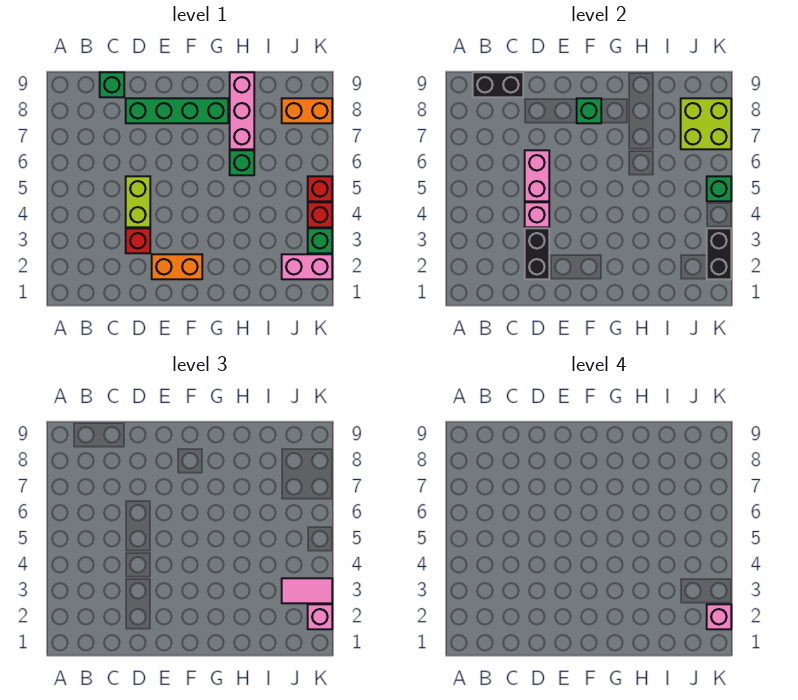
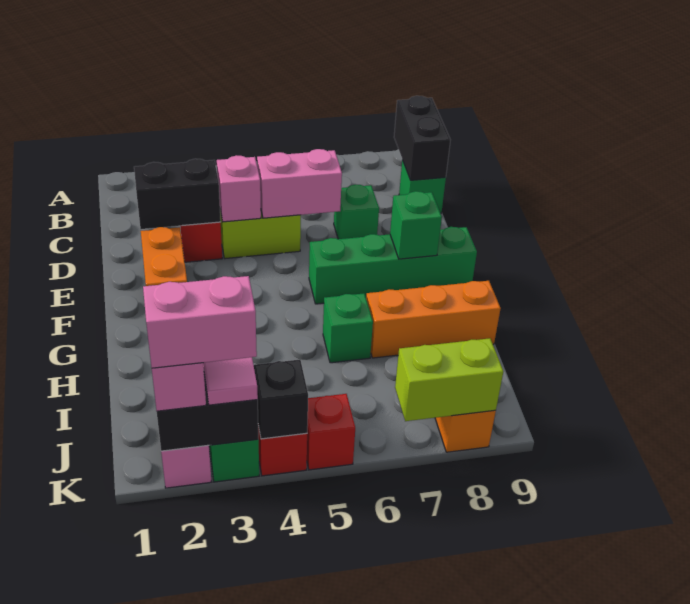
green 1x4 brick [126,98,228,123] -> green 1x4 brick turned to [309,227,477,304]
pink 1x3 brick [230,72,254,149] -> orange 1x3 brick [366,281,501,358]
lime 2x2 brick [681,98,731,149] -> lime 1x2 brick [395,338,503,421]
pink 1x1 brick [707,604,731,629] -> pink 1x2 brick [143,276,257,368]
none -> black 1x1 brick [254,359,308,439]
green 1x1 brick [707,176,731,201] -> green 1x1 brick moved to [334,184,379,239]

